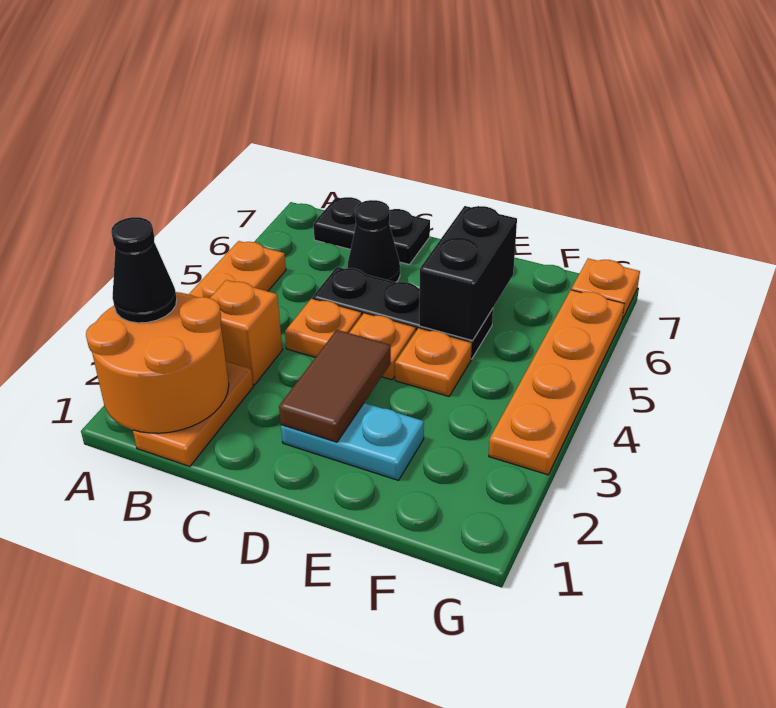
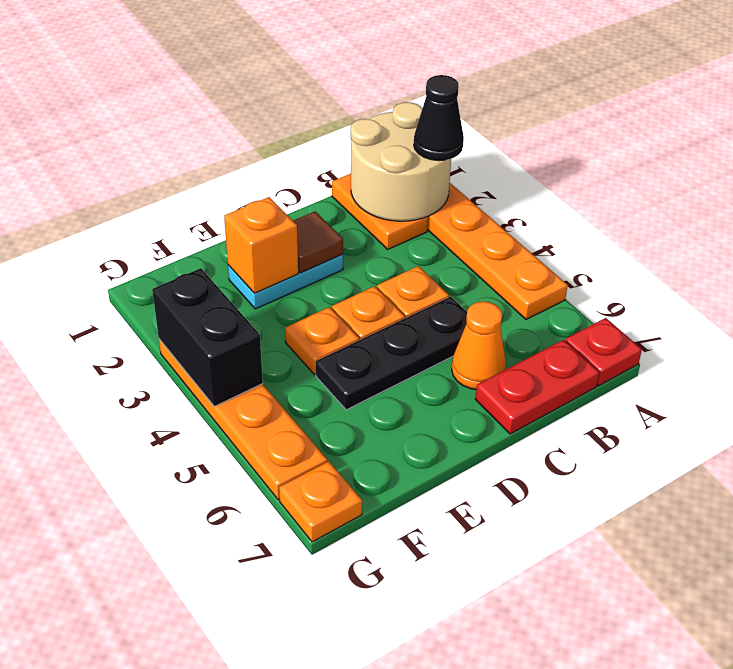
orange 2x2 round brick [86,292,229,433] -> tan 2x2 round brick [351,102,451,221]
none -> red 1x1 plate [565,318,642,386]
orange 1x1 brick [210,280,283,385] -> orange 1x1 brick moved to [224,197,298,293]
black 1x2 plate [313,197,430,265] -> red 1x2 plate [475,340,599,434]
black 1x1 cone [348,200,400,282] -> orange 1x1 cone [452,302,506,390]
brown 1x2 tile [279,330,391,442] -> brown 1x1 tile [293,212,343,273]
black 1x2 brick [419,206,517,340] -> black 1x2 brick moved to [152,268,263,406]

